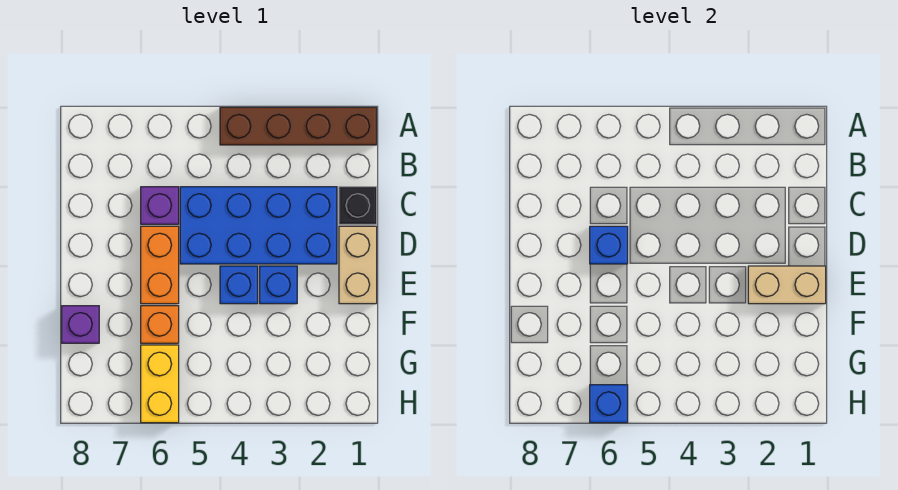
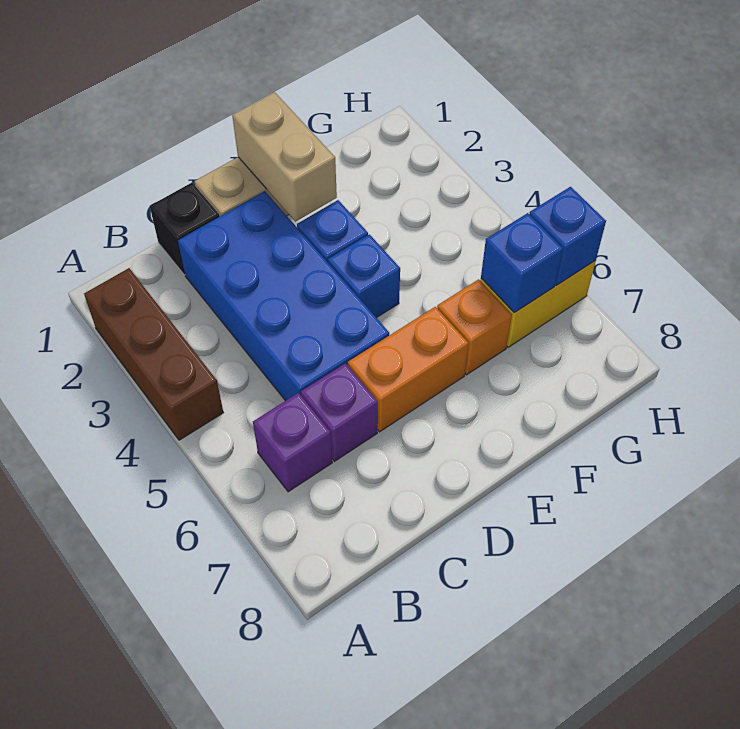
brown 1x4 brick [220,107,377,145] -> brown 1x3 brick [84,268,223,440]
blue 1x1 brick [590,226,628,264] -> blue 1x1 brick moved to [481,213,563,313]
purple 1x1 brick [62,306,99,343] -> purple 1x1 brick moved to [253,393,332,492]

